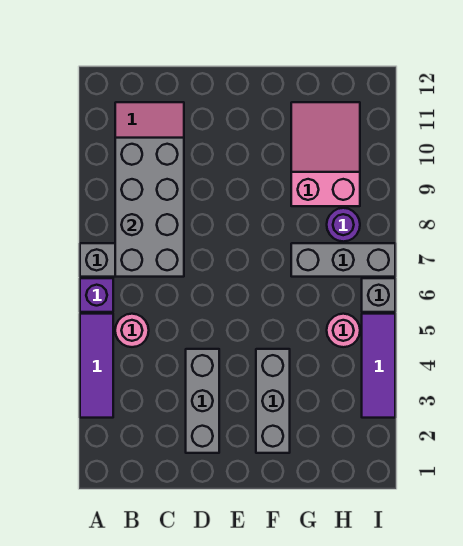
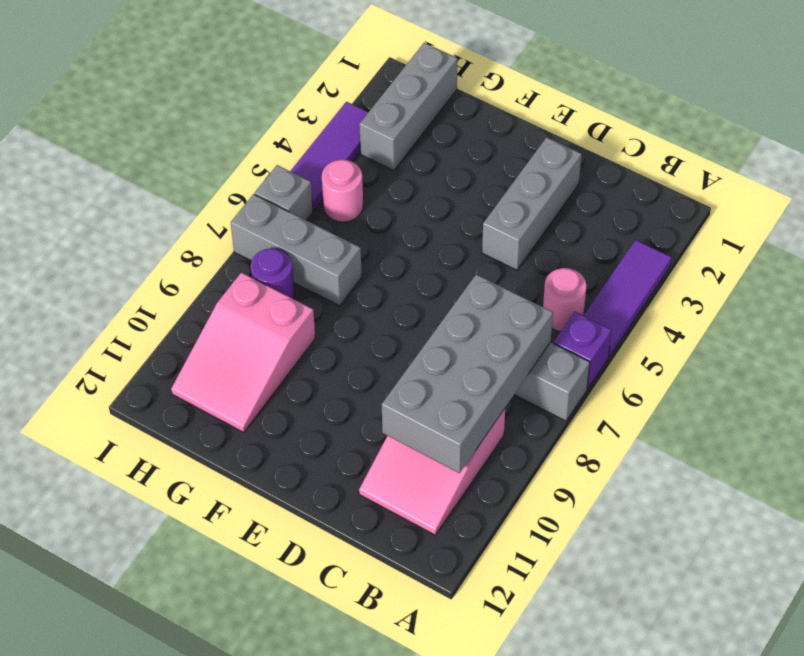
grey 1x3 brick [256,349,290,453] -> grey 1x3 brick moved to [359,43,458,170]

